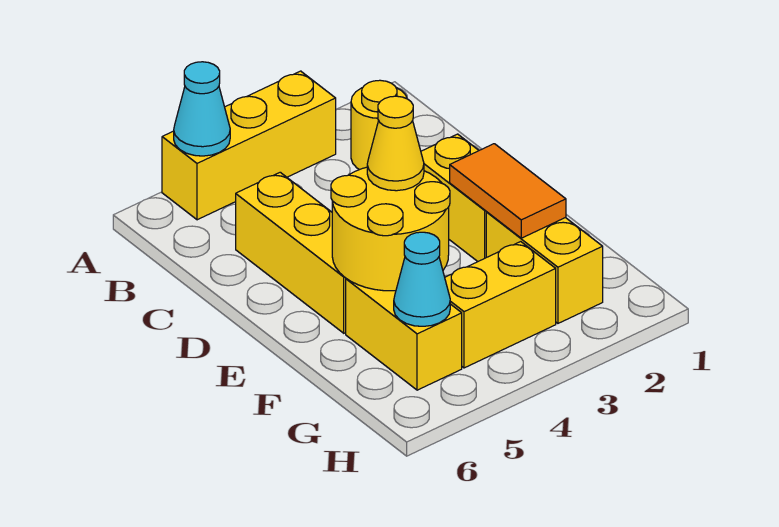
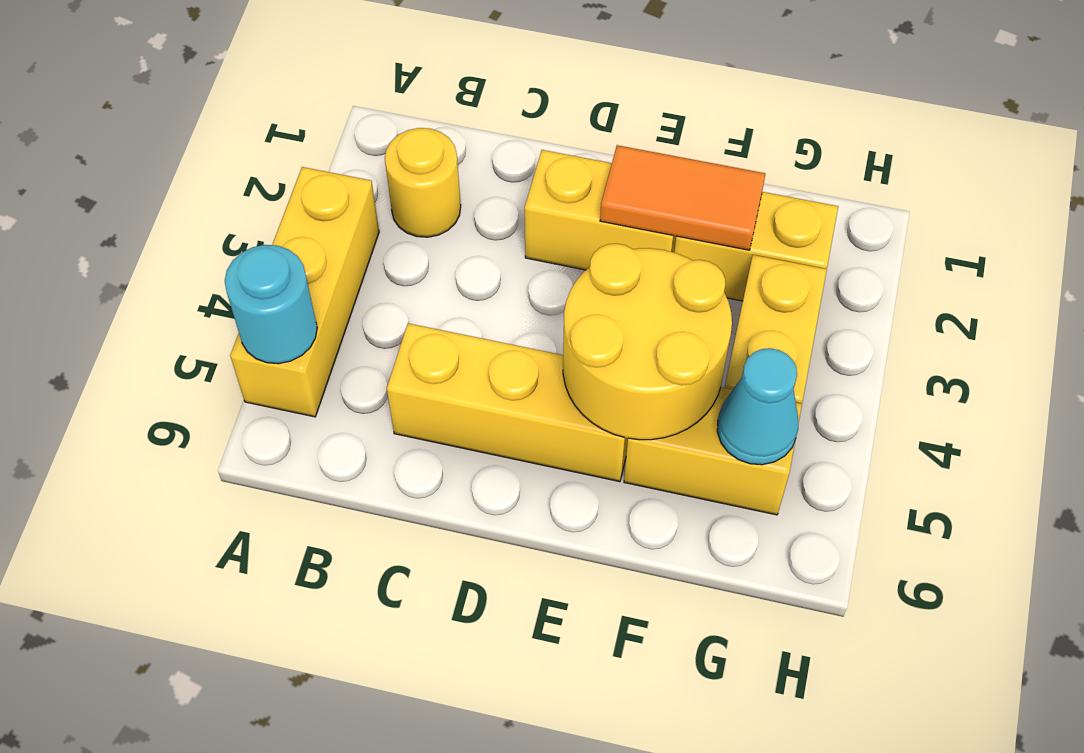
cyan 1x1 cone [174,62,230,156] -> cyan 1x1 round brick [225,245,317,364]
yellow 1x1 cone [367,96,424,191] -> none

